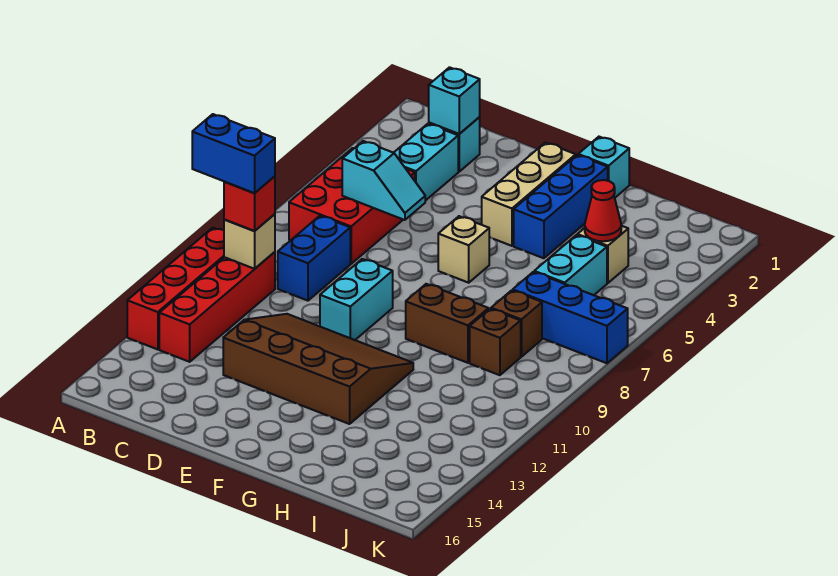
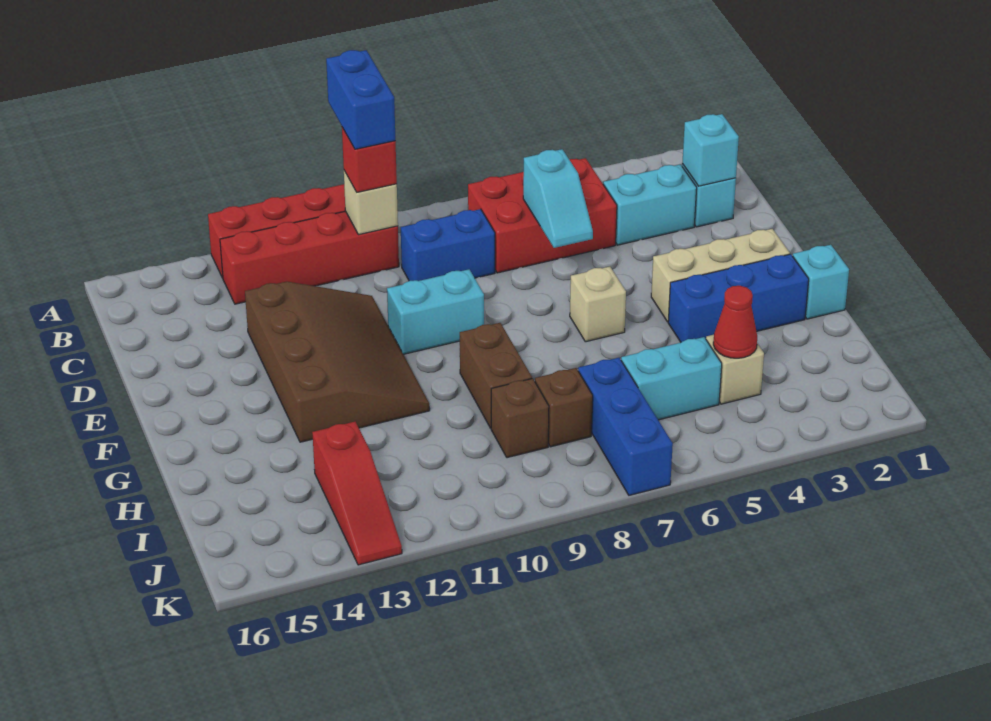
none -> red 1x3 slope [312,422,402,565]

